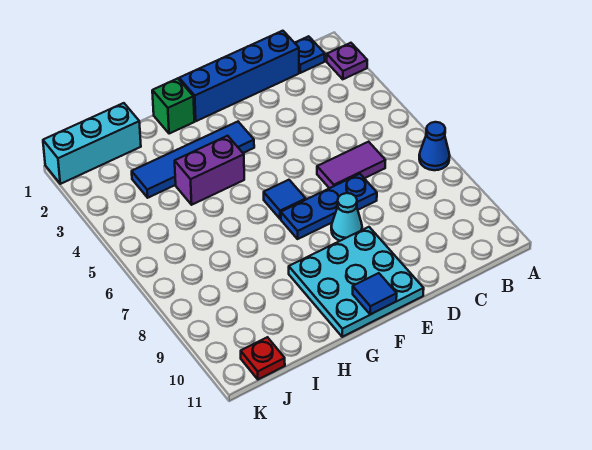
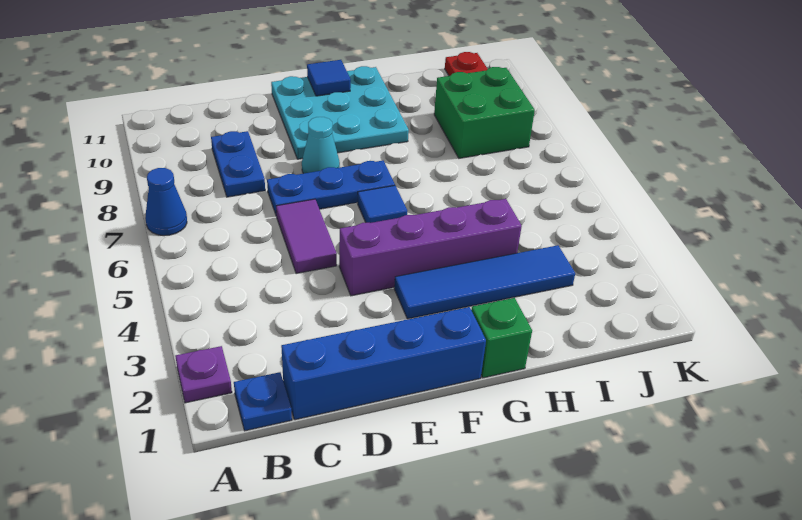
purple 1x2 tile [317,142,385,188] -> purple 1x2 tile turned to [276,199,337,274]
none -> blue 1x2 plate [211,131,265,197]
purple 1x2 brick [175,136,244,205] -> purple 1x4 brick [339,199,522,296]
cyan 1x3 brick [43,103,141,184] -> none
none -> green 2x2 brick [434,67,535,158]

